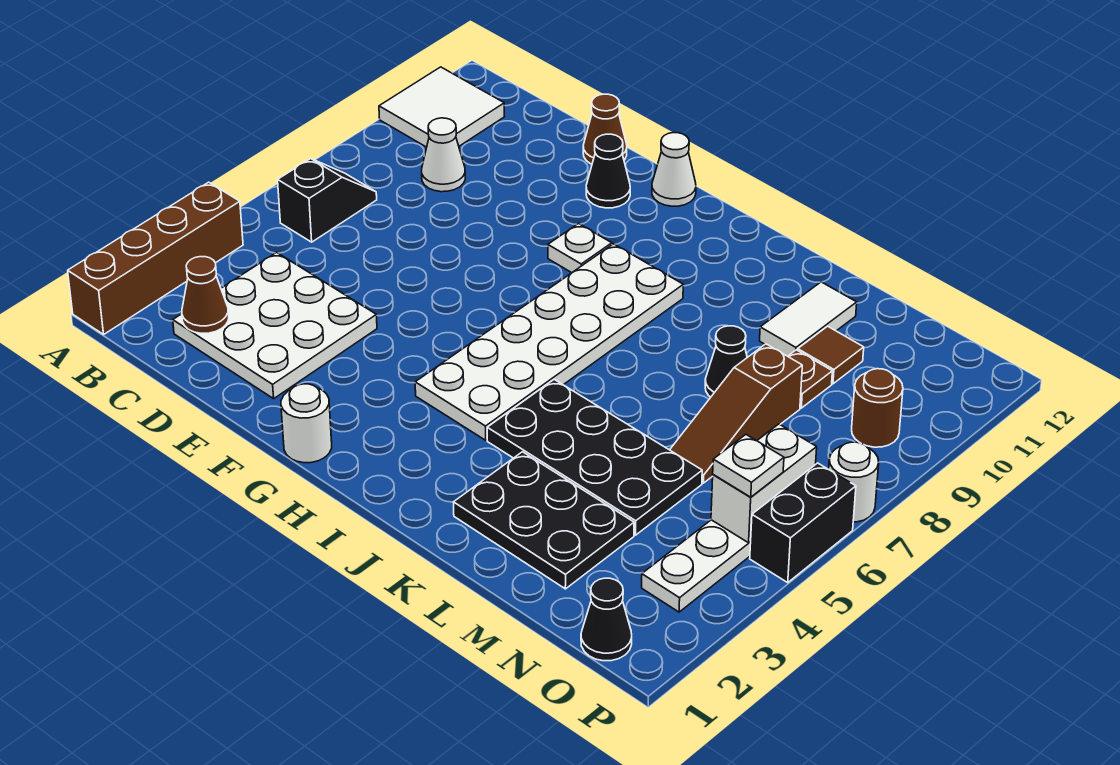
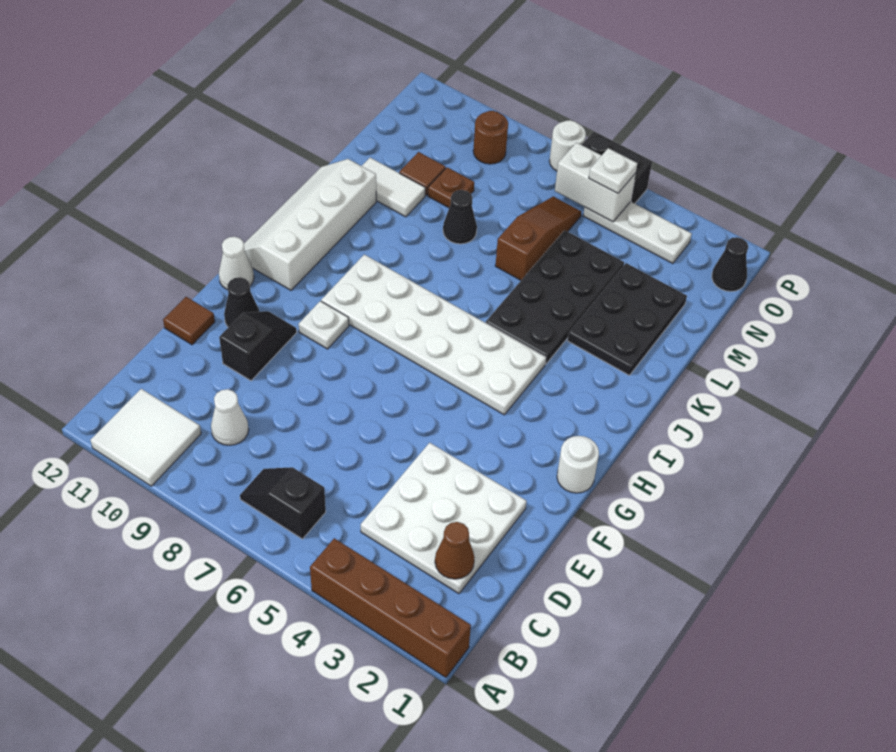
none -> black 1x2 slope [219,311,297,381]
brown 1x1 cone [583,94,627,164] -> brown 1x1 tile [163,297,215,345]
none -> white 2x4 slope [244,159,376,290]
brown 1x3 slope [670,344,802,483] -> brown 1x3 slope turned to [495,196,581,280]

